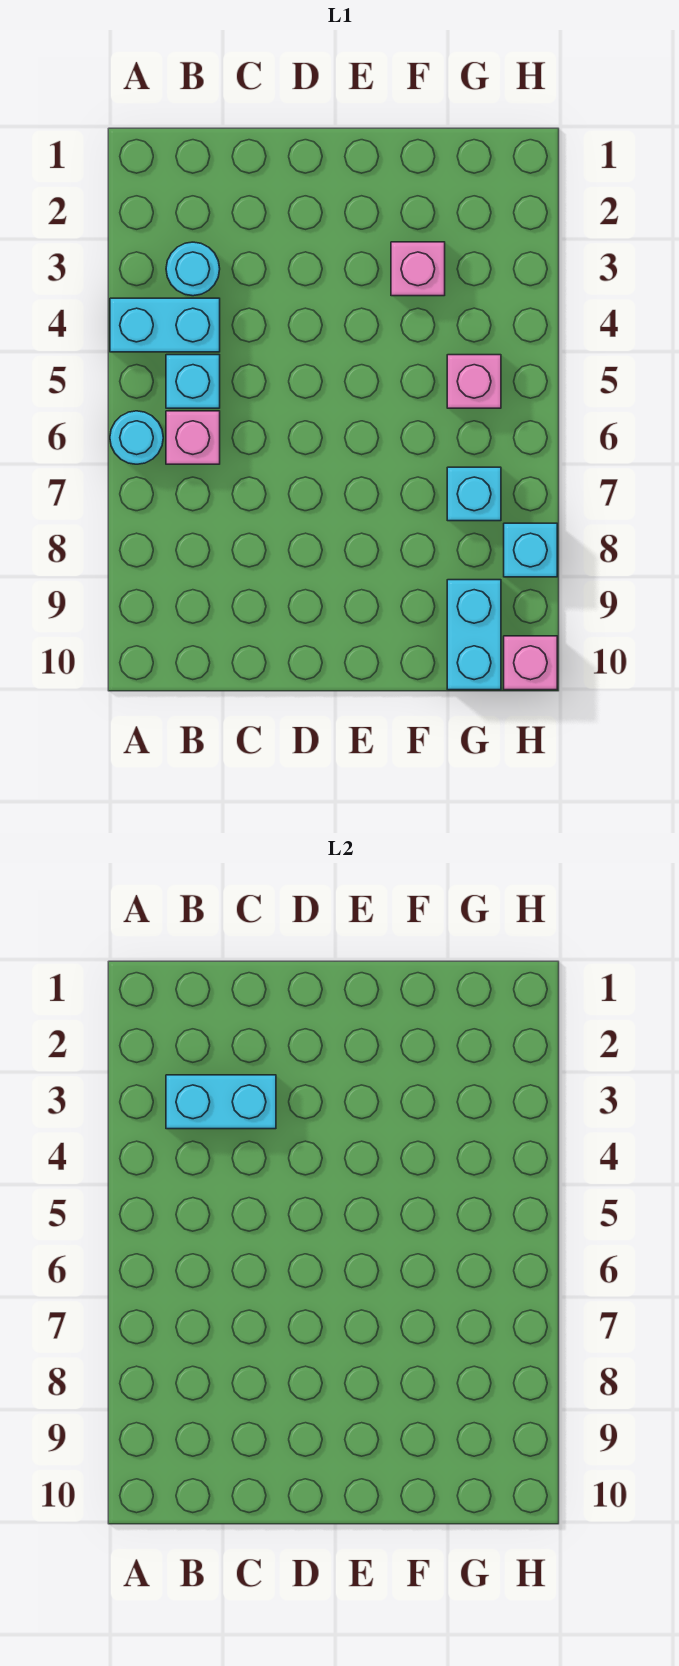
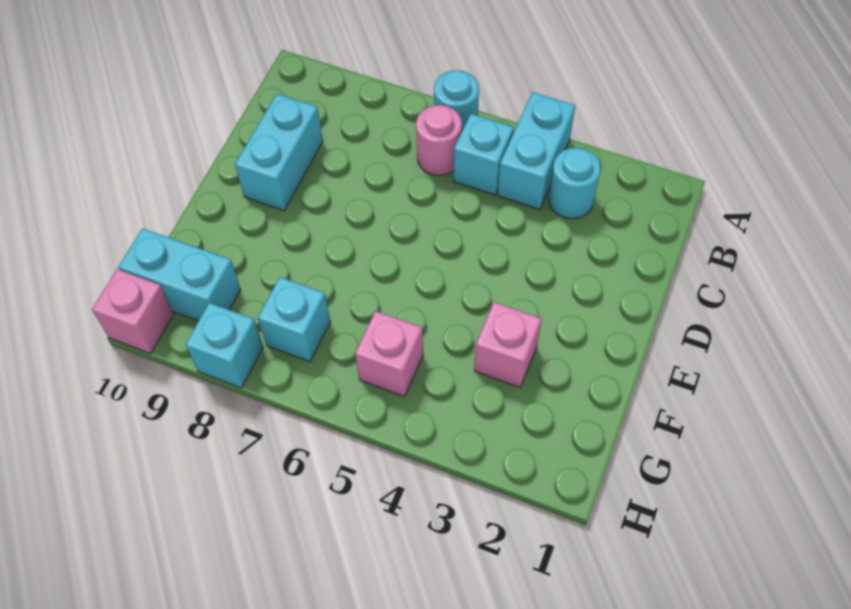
cyan 1x2 brick [166,1075,276,1129] -> cyan 1x2 brick moved to [235,94,323,210]
pink 1x1 brick [166,411,220,464] -> pink 1x1 round brick [416,105,462,175]

